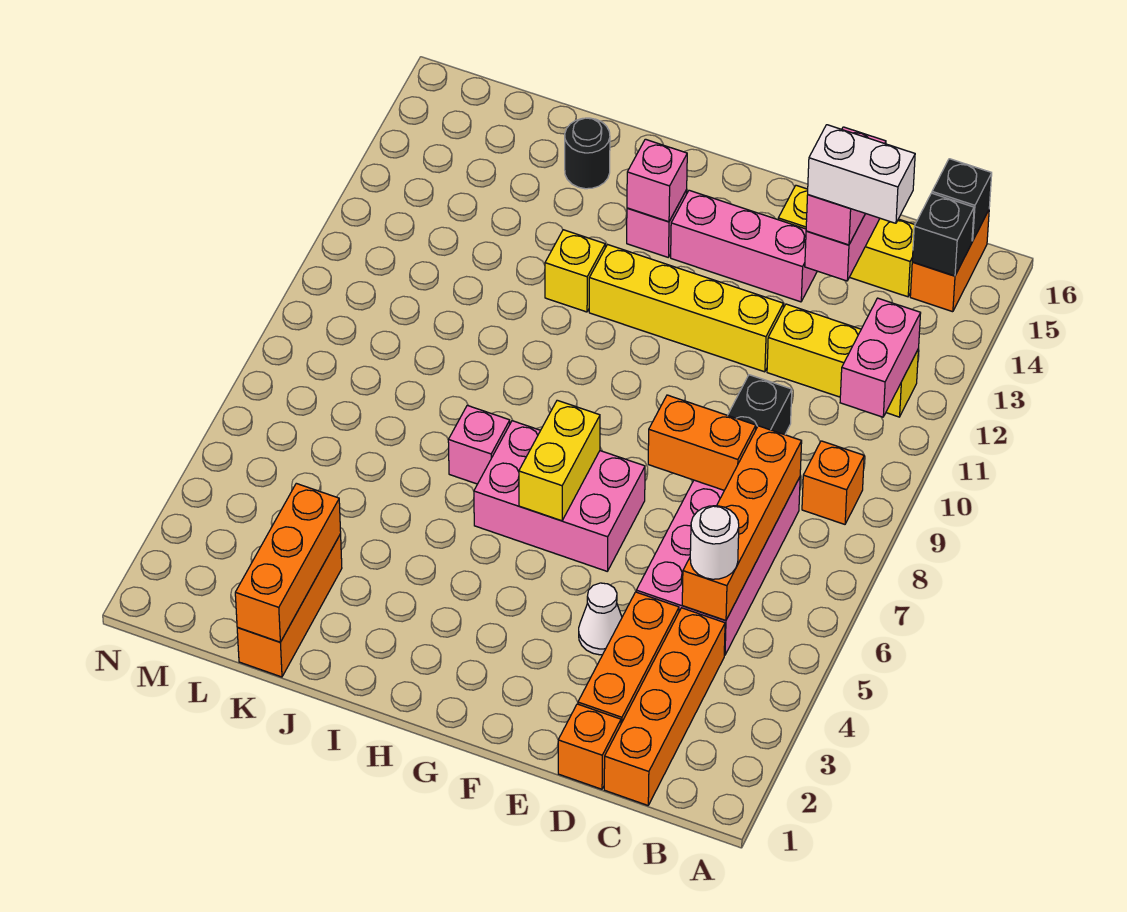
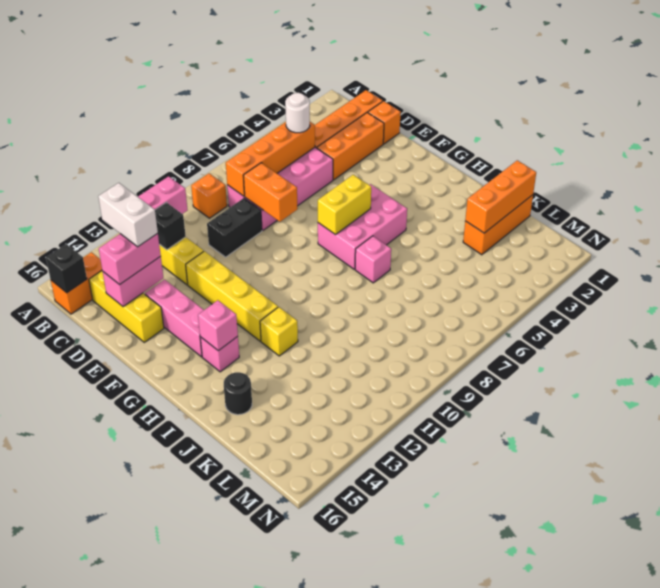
black 1x1 brick [912,193,974,276] -> black 1x1 brick moved to [155,202,186,250]
white 1x1 cone [579,583,622,655] -> none
pink 2x3 brick [474,421,645,571] -> pink 2x3 brick turned to [318,184,407,269]

